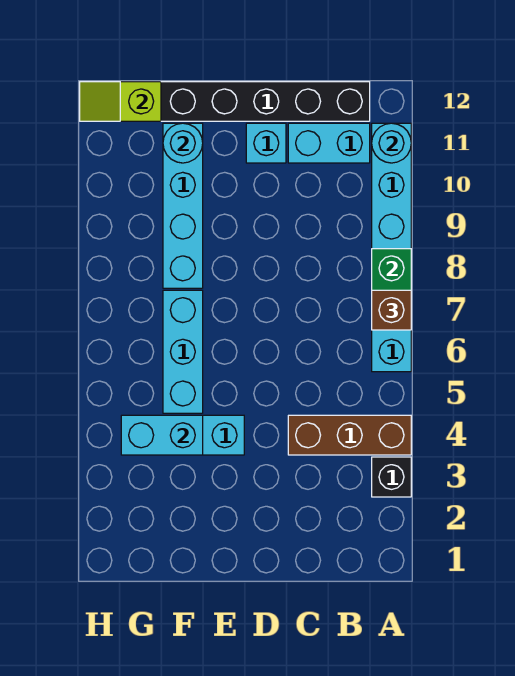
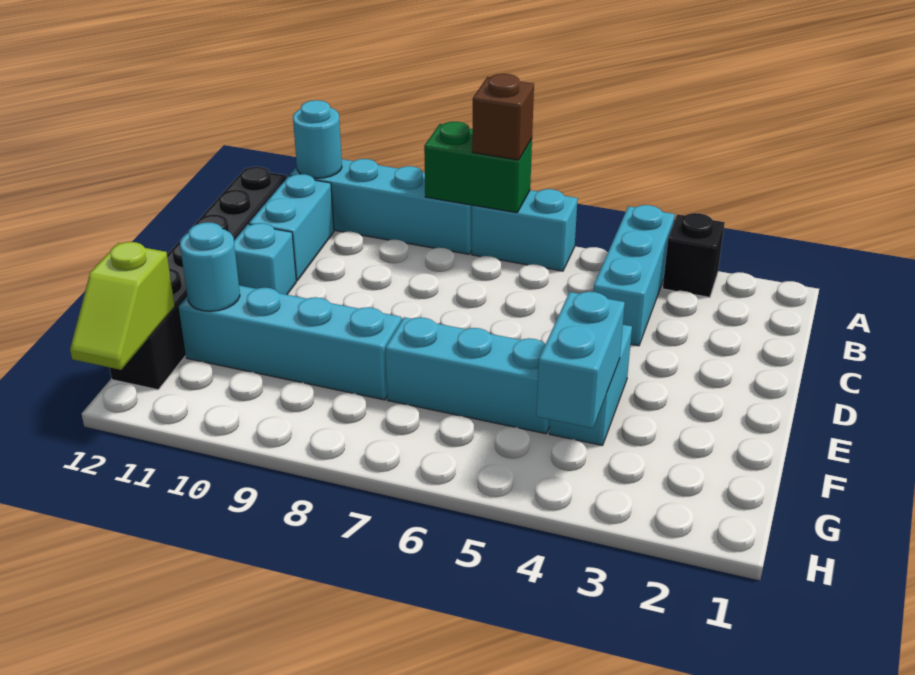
brown 1x3 brick [288,415,411,455] -> cyan 1x3 brick [593,205,675,346]

